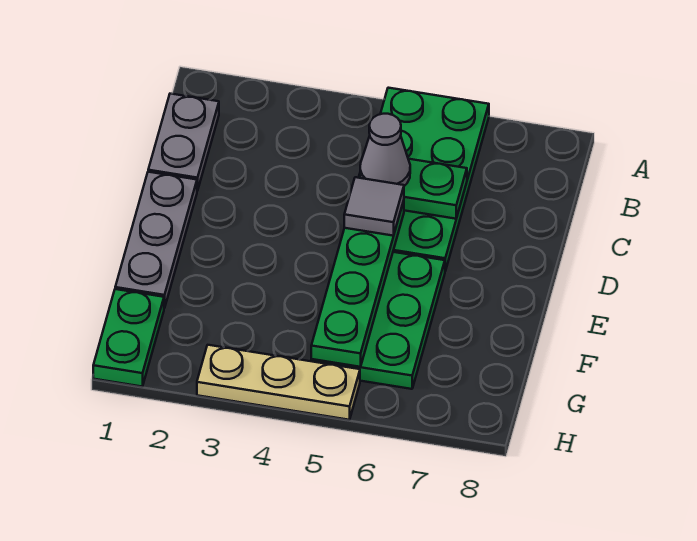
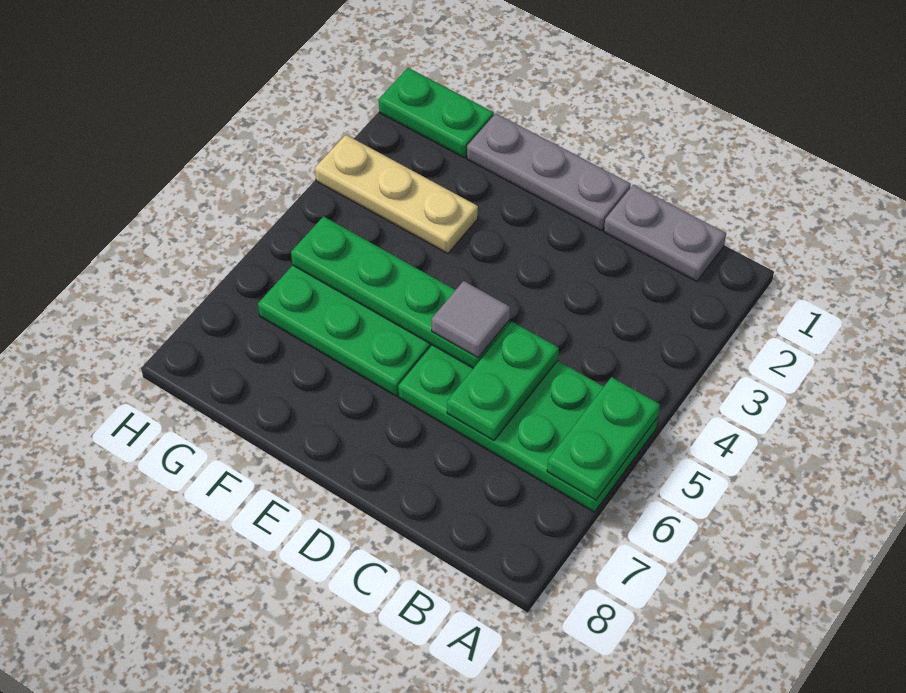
none -> green 1x2 plate [547,377,660,500]
grey 1x1 cone [360,114,410,186] -> none
tan 1x3 plate [197,345,360,420] -> tan 1x3 plate turned to [315,135,478,254]

